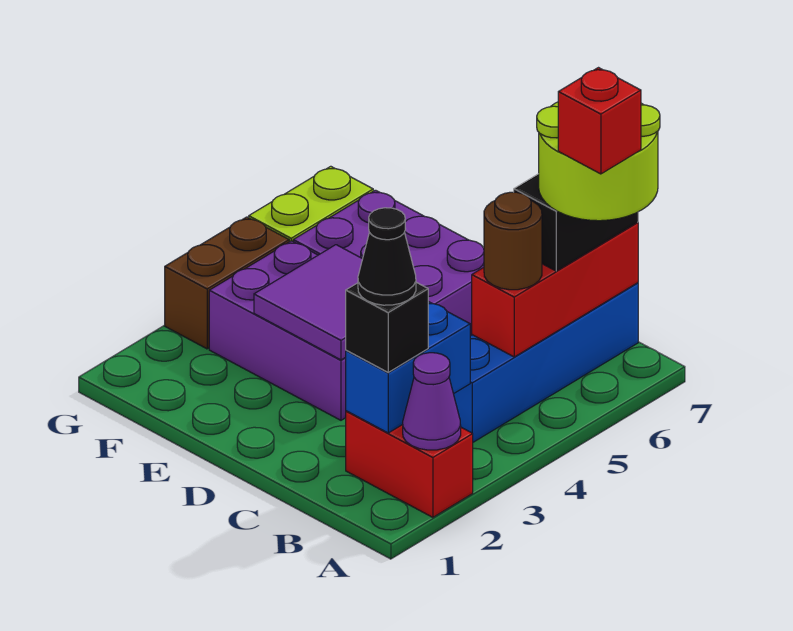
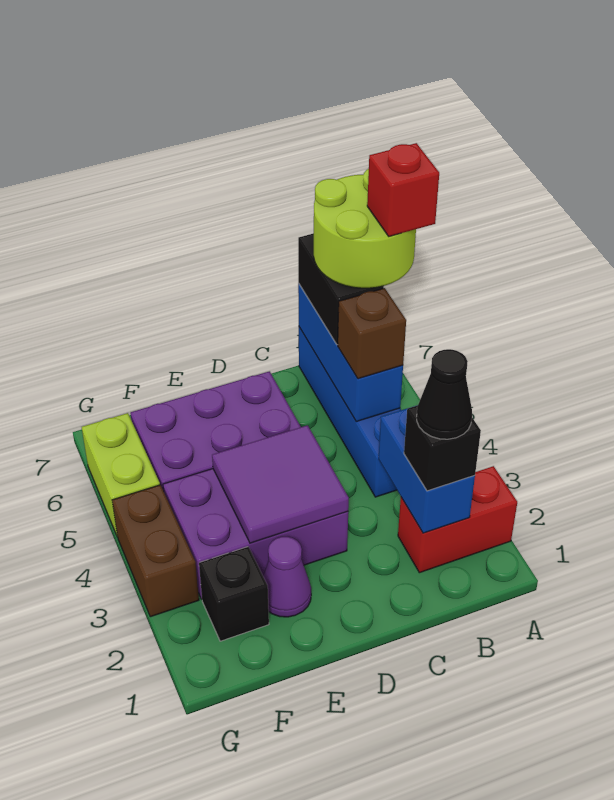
purple 1x1 cone [403,353,461,450] -> purple 1x1 cone moved to [263,537,311,617]
red 1x3 brick [472,222,638,357] -> blue 1x3 brick [298,283,403,421]
brown 1x1 round brick [484,192,542,290] -> brown 1x1 brick [338,288,406,379]
none -> black 1x1 brick [199,547,269,641]

